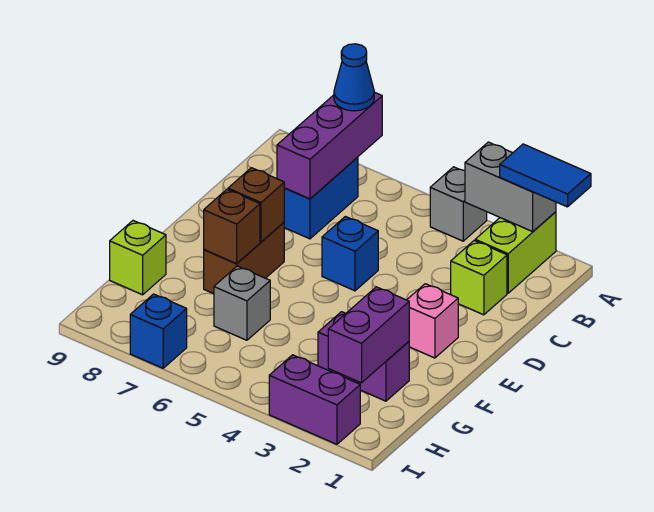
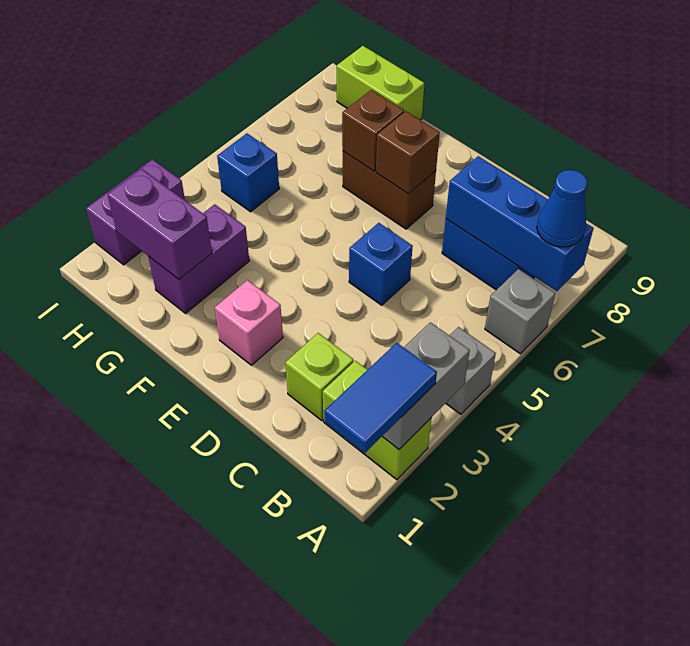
purple 1x3 brick [277,92,382,199] -> blue 1x3 brick [446,156,594,291]
grey 1x1 brick [214,266,270,340] -> grey 1x1 brick moved to [485,269,555,354]
lime 1x1 brick [110,221,166,295] -> lime 1x2 brick [337,46,424,120]
blue 1x1 brick [130,294,187,368] -> blue 1x1 brick moved to [217,133,279,212]

